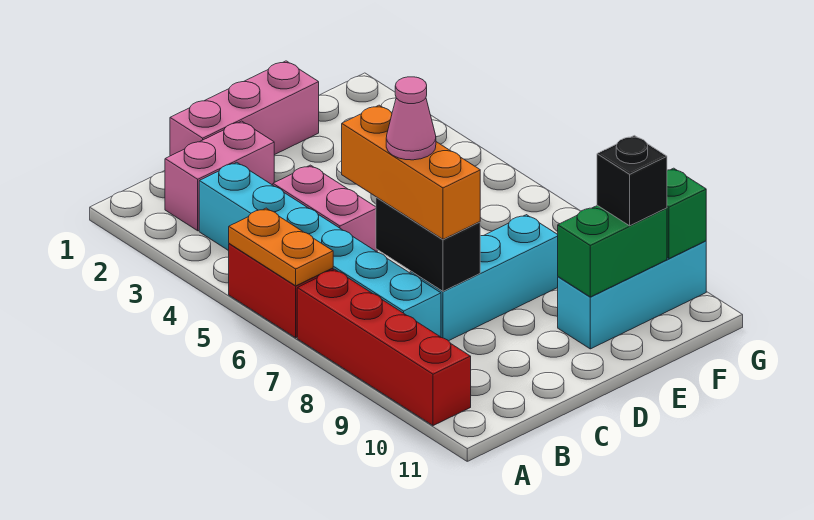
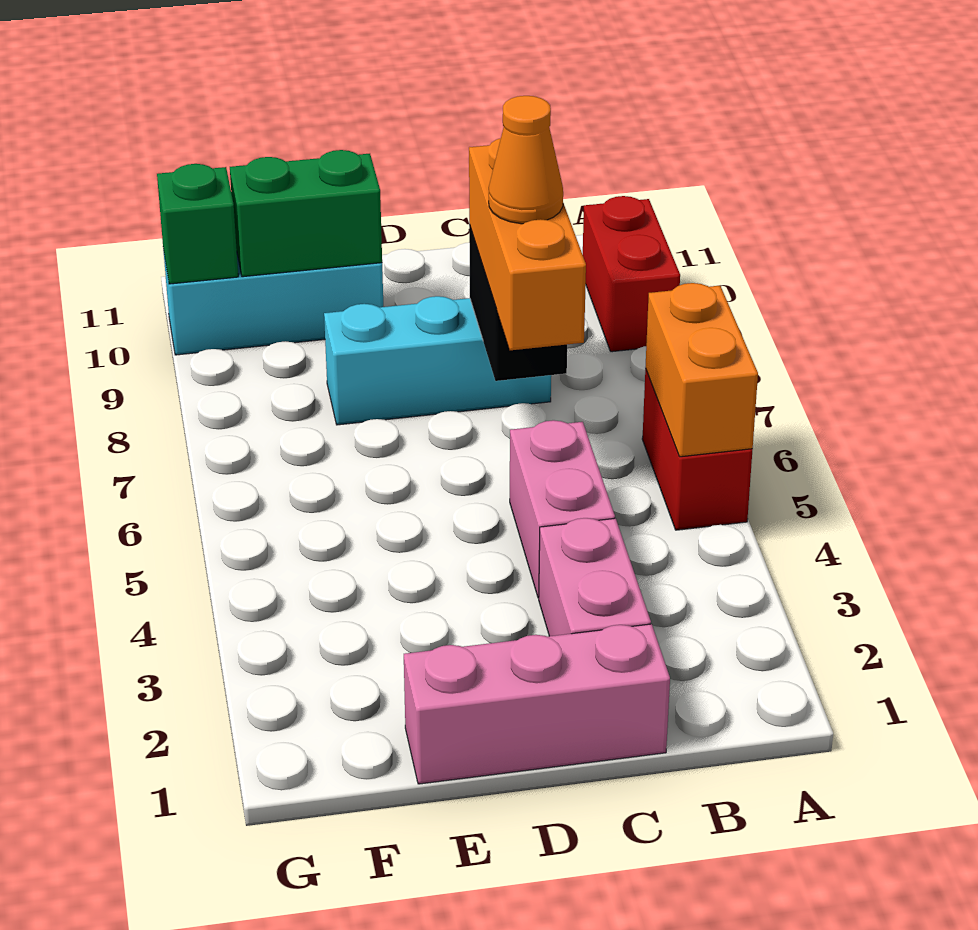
orange 1x2 plate [229,208,333,286] -> orange 1x2 brick [646,283,758,457]
red 1x4 brick [297,269,471,426] -> red 1x2 brick [583,196,680,352]
pink 1x2 brick [165,121,274,231] -> pink 1x2 brick turned to [539,518,651,636]
cyan 1x6 brick [199,162,441,337] -> none
pink 1x1 cone [386,77,436,160] -> orange 1x1 cone [489,96,563,224]
black 1x1 brick [597,136,667,226] -> none

